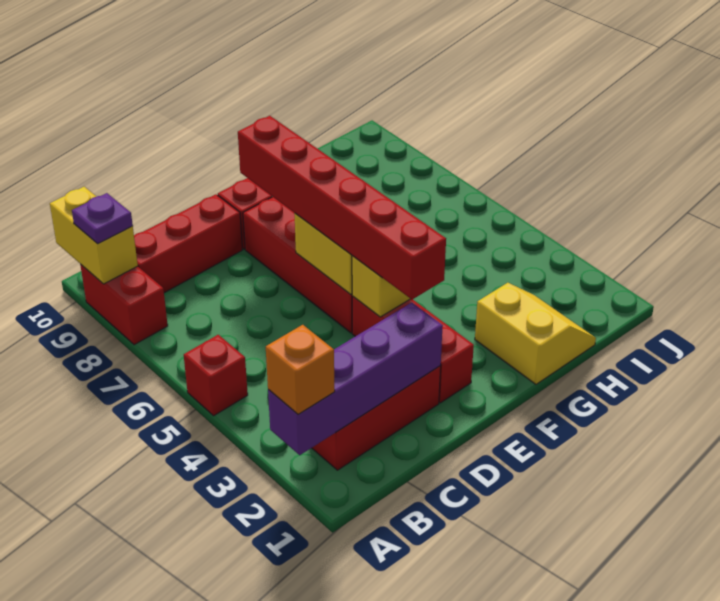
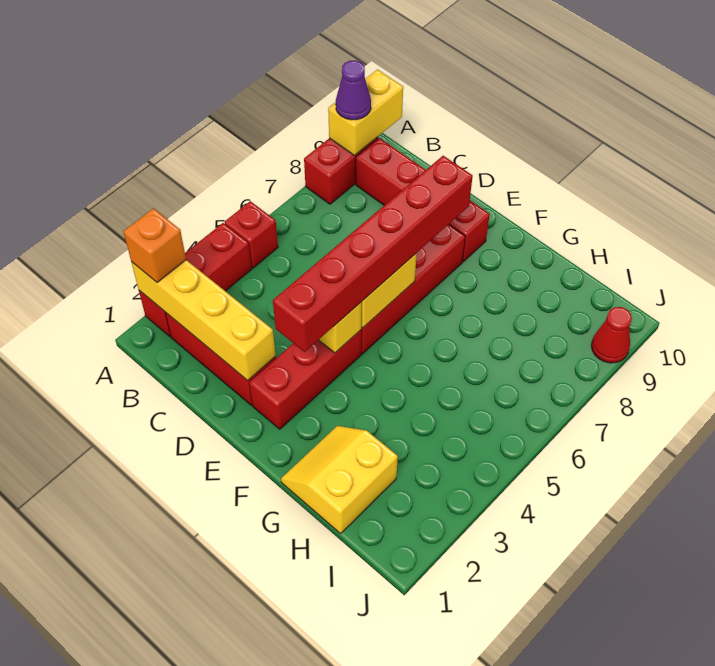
none -> red 1x3 brick [139,223,252,337]
purple 1x4 brick [268,303,443,455] -> yellow 1x4 brick [131,260,276,381]
purple 1x1 plate [72,193,133,244] -> purple 1x1 cone [336,60,371,120]
yellow 2x2 slope [475,283,596,384] -> yellow 2x2 slope turned to [281,426,398,534]
none -> red 1x1 cone [591,307,632,363]

